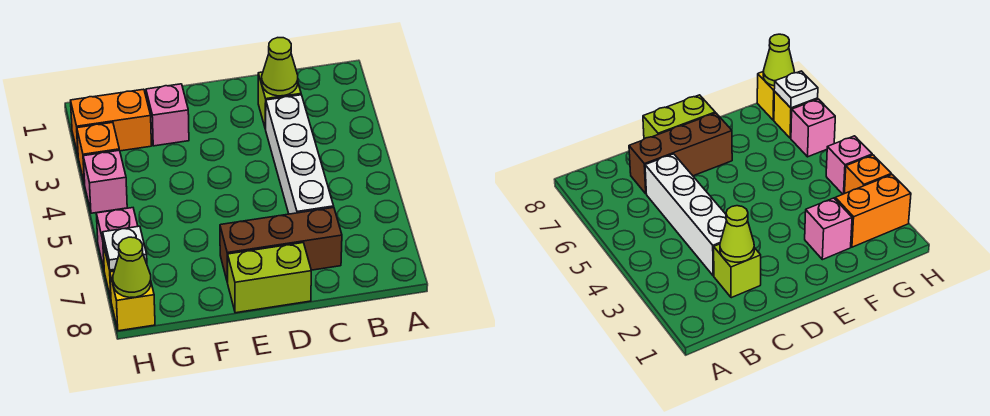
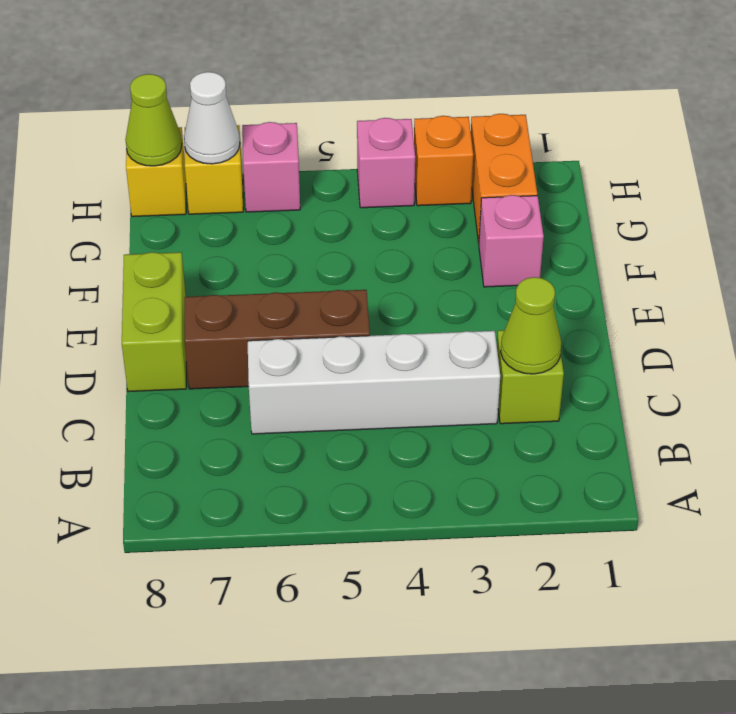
brown 1x3 brick [220,208,342,283] -> brown 1x3 brick turned to [185,290,370,389]
white 1x1 plate [103,226,147,270] -> white 1x1 cone [184,72,240,164]

